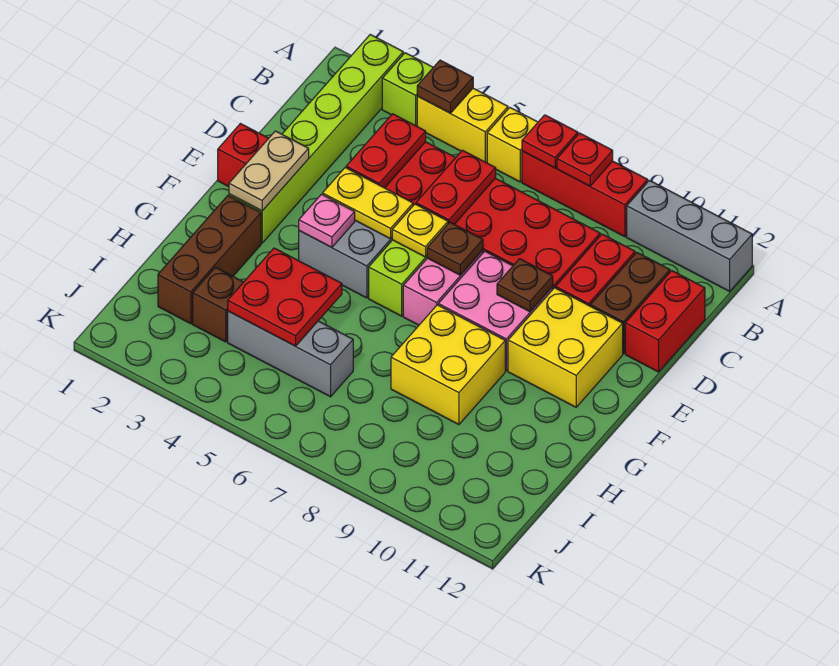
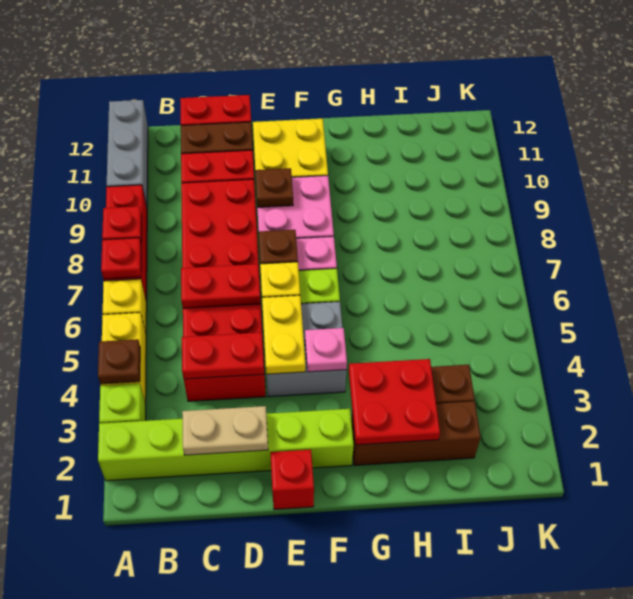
tan 1x2 plate [229,131,309,211] -> tan 1x2 plate moved to [182,406,268,455]
yellow 2x2 brick [391,305,505,425] -> none
red 2x2 plate [228,248,342,346] -> red 2x2 plate moved to [349,359,440,445]
grey 1x3 brick [228,311,353,397] -> none

